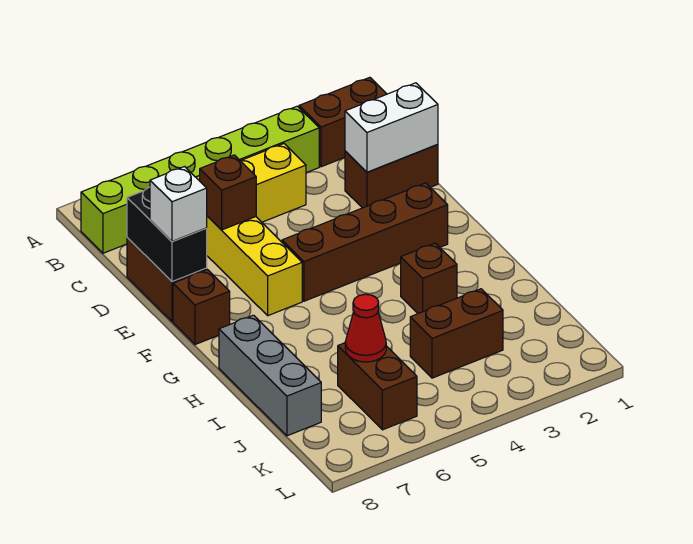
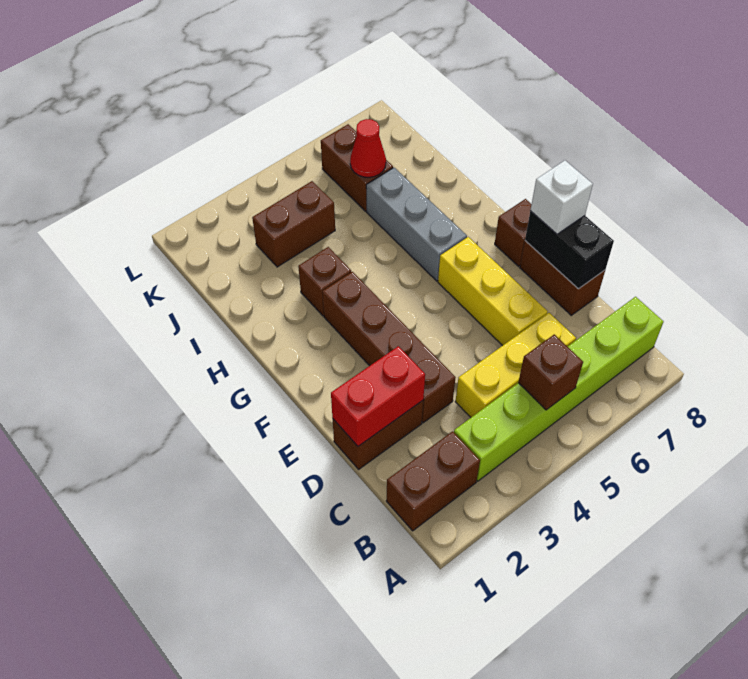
white 1x2 brick [345,83,438,172] -> red 1x2 brick [331,346,425,446]
brown 1x1 brick [199,155,256,230] -> brown 1x1 brick moved to [518,334,583,410]
brown 1x4 brick [282,183,448,301] -> brown 1x4 brick turned to [322,272,456,423]
grey 1x3 brick [219,315,321,436] -> grey 1x3 brick moved to [366,168,467,281]

